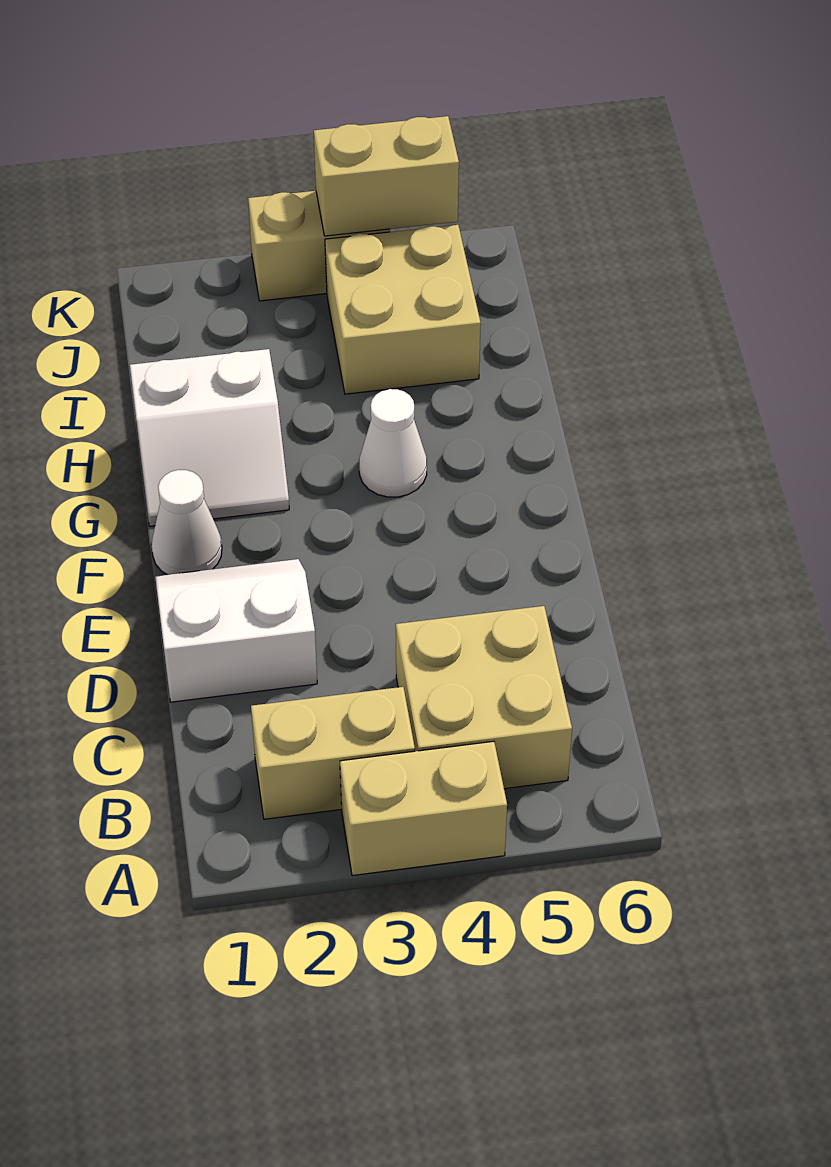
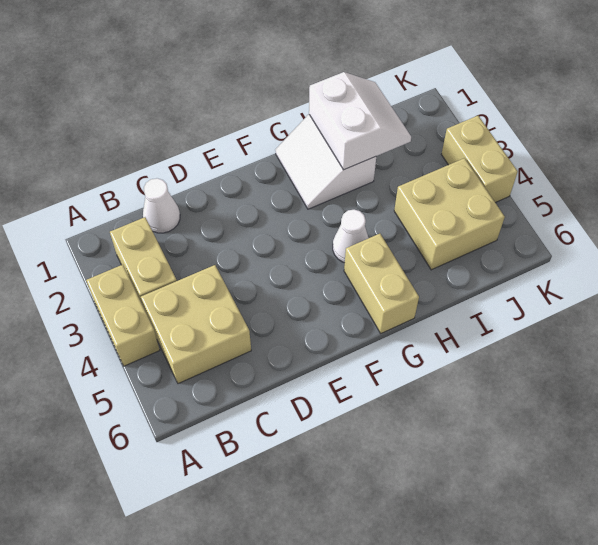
white 2x2 slope [155,559,317,702] -> white 2x2 slope moved to [309,72,411,170]
white 1x1 cone [152,470,222,575] -> white 1x1 cone moved to [143,178,180,233]
tan 1x2 brick [314,116,459,236] -> tan 1x2 brick moved to [344,234,419,333]

